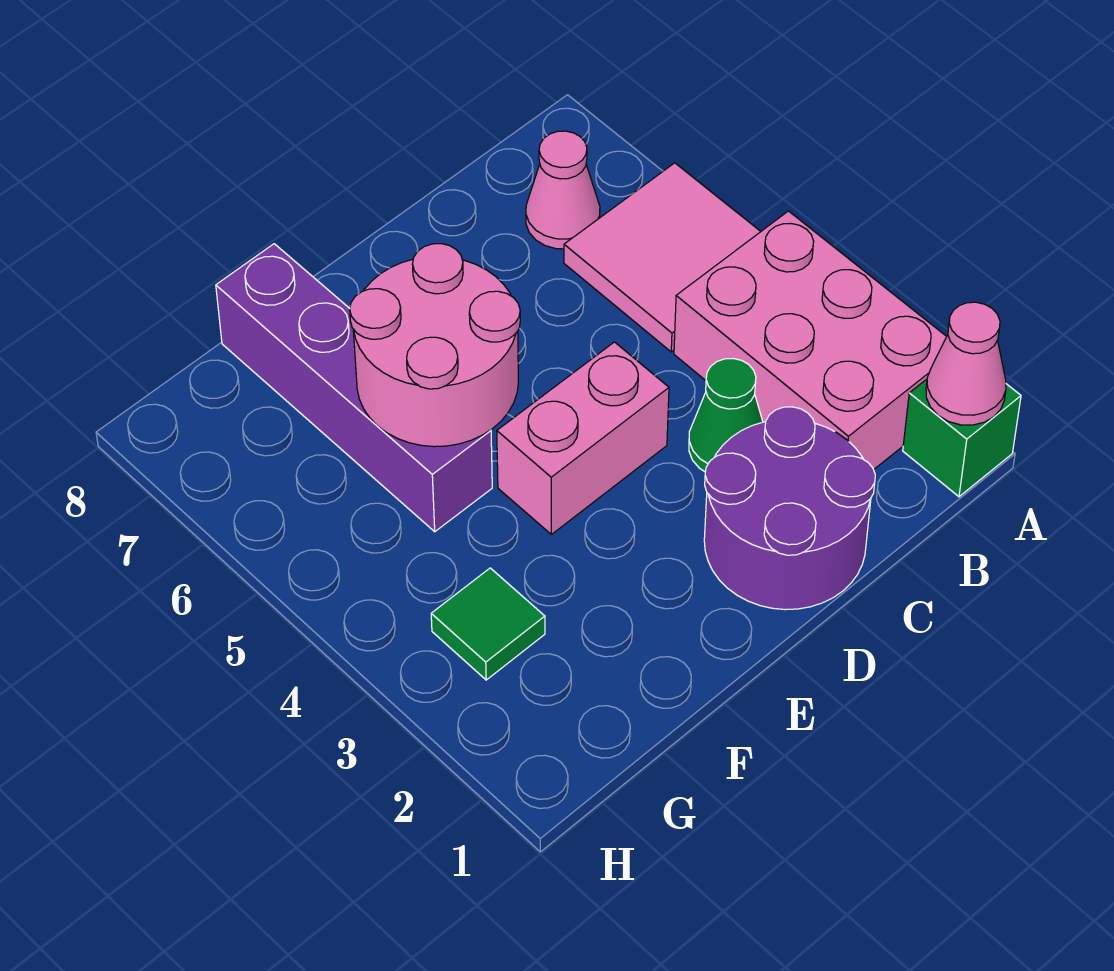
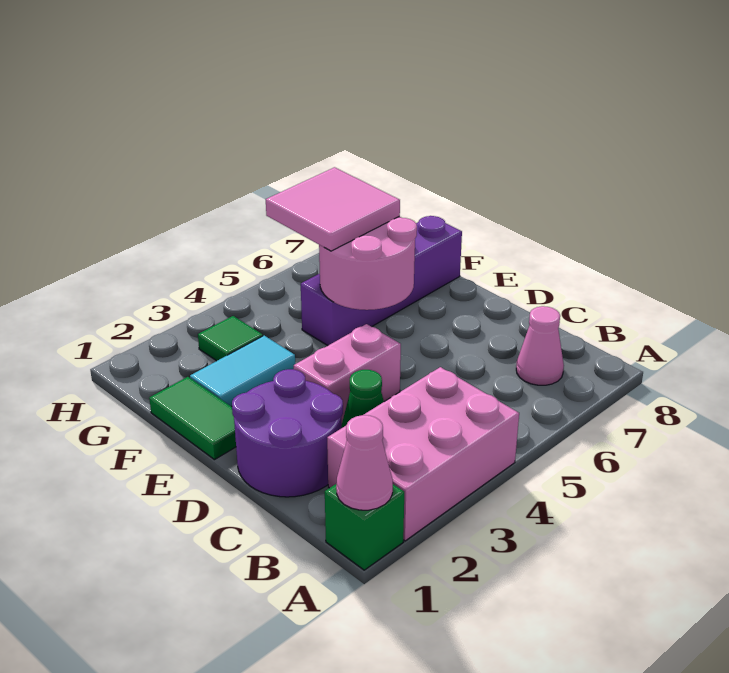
pink 2x2 tile [564,163,761,352] -> pink 2x2 tile moved to [266,167,400,251]
pink 1x2 brick [497,342,669,534] -> pink 1x2 brick turned to [294,324,401,423]
none -> green 1x2 tile [149,377,236,460]
none -> cyan 1x2 tile [190,336,295,407]

